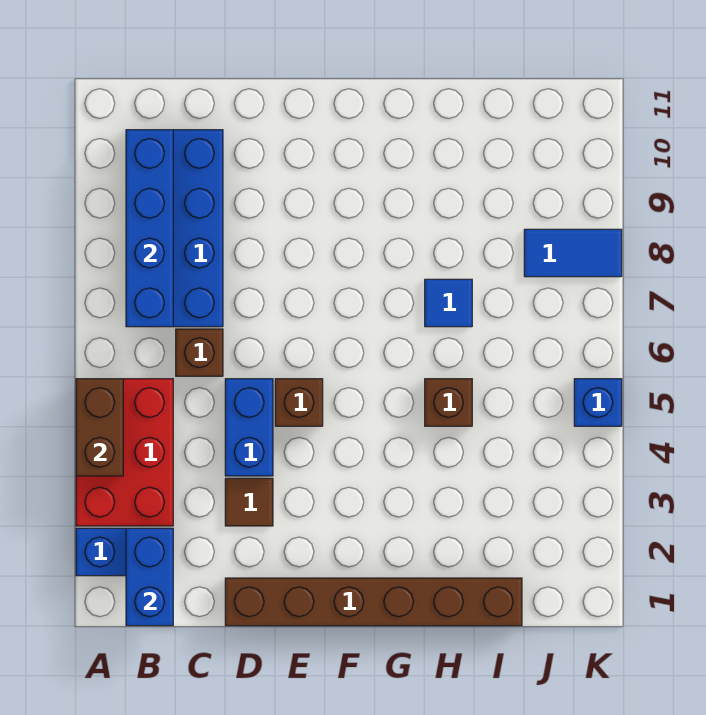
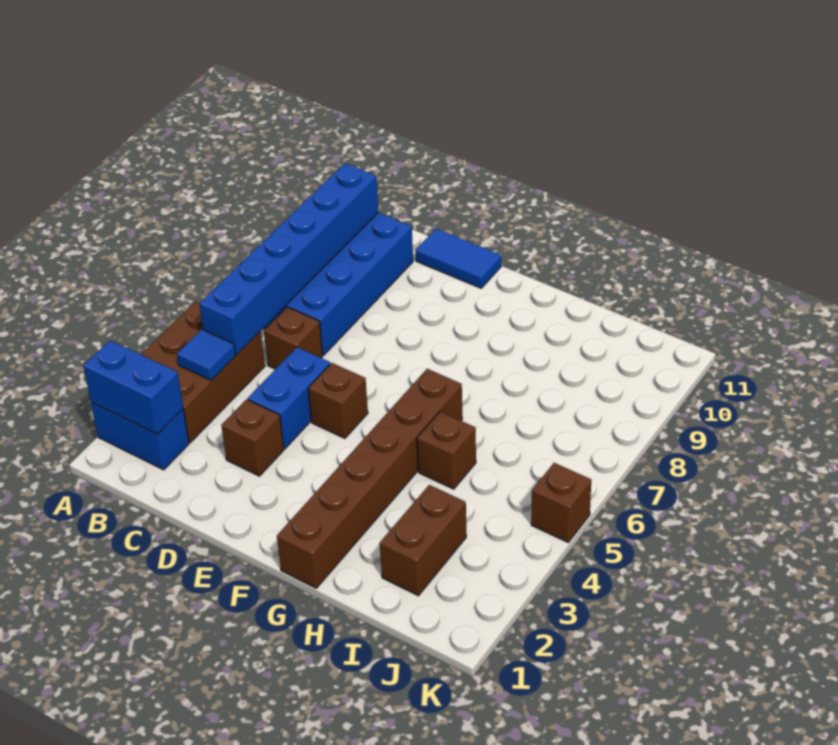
red 2x3 brick [76,379,173,526] -> brown 2x3 brick [141,302,265,442]
brown 1x2 brick [76,379,123,476] -> brown 1x2 brick moved to [380,485,466,596]
blue 1x2 brick [126,528,173,626] -> blue 1x2 brick turned to [84,340,183,434]
blue 1x4 brick [126,130,173,327] -> blue 1x6 brick [199,163,378,354]
brown 1x6 brick [225,578,522,626] -> brown 1x6 brick turned to [277,369,462,588]
brown 1x1 tile [225,478,273,526] -> brown 1x1 brick [221,399,284,476]
blue 1x1 tile [425,279,472,327] -> blue 1x1 tile moved to [177,329,236,380]
blue 1x2 tile [524,229,622,277] -> blue 1x2 tile moved to [415,229,501,288]
blue 1x1 brick [574,379,622,426] -> brown 1x1 brick [531,463,591,542]

